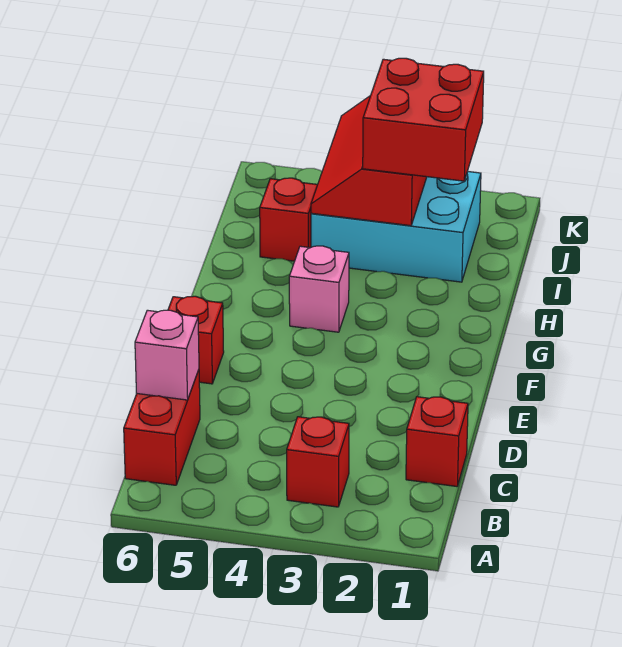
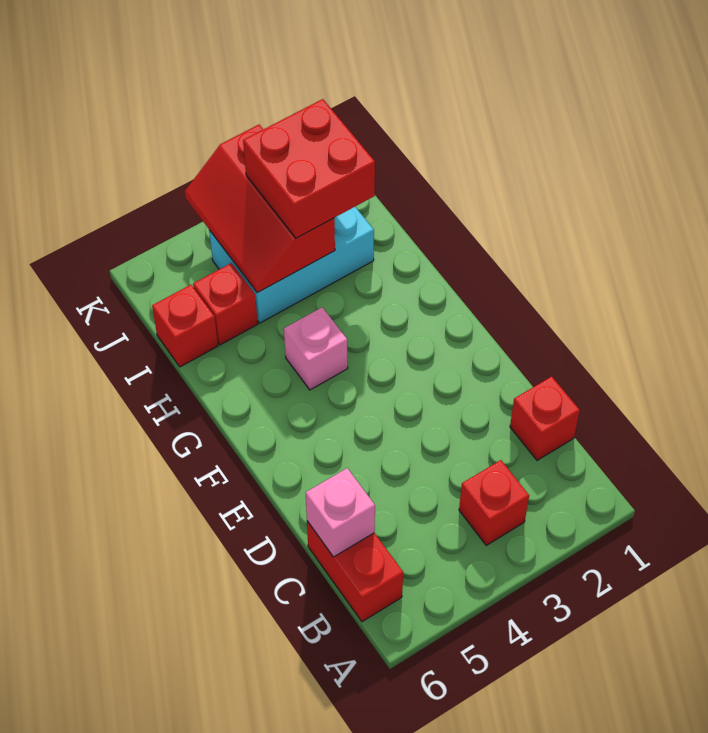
red 1x1 brick [168,296,224,384] -> red 1x1 brick moved to [152,285,218,367]

